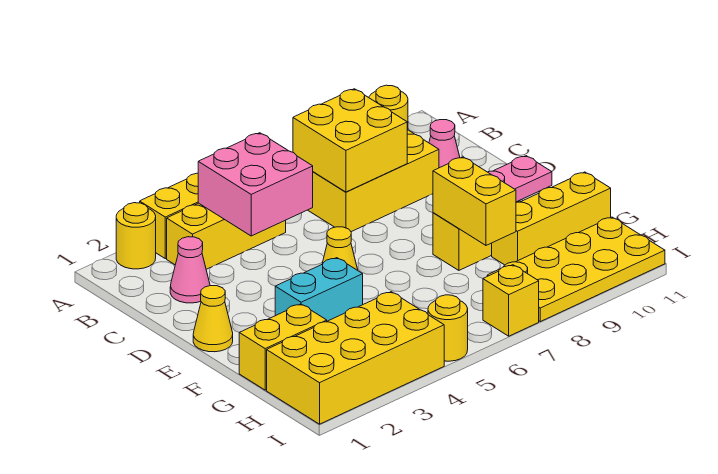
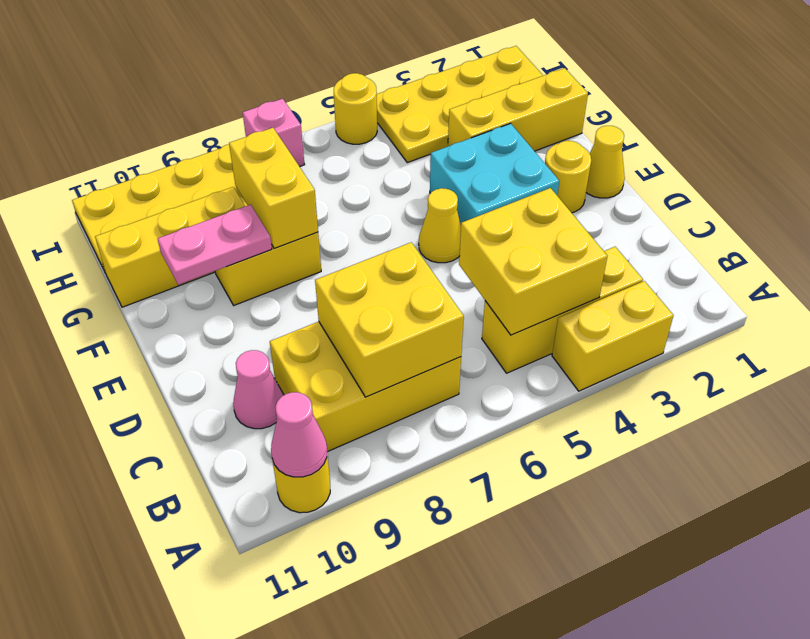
yellow 1x1 round brick [116,203,156,269] -> yellow 1x1 round brick moved to [545,141,591,213]
pink 2x2 brick [198,133,313,236] -> yellow 2x2 brick [459,188,607,335]
pink 1x1 cone [170,237,210,303] -> pink 1x1 cone moved to [271,392,327,477]
cyan 1x2 brick [275,258,363,321] -> cyan 2x2 brick [430,123,559,223]
yellow 1x2 brick [239,304,327,390] -> yellow 1x3 brick [448,68,588,151]
yellow 2x4 brick [267,292,444,424] -> yellow 2x4 plate [377,46,543,163]
yellow 1x1 brick [483,265,539,336] -> pink 1x1 brick [243,99,305,167]

